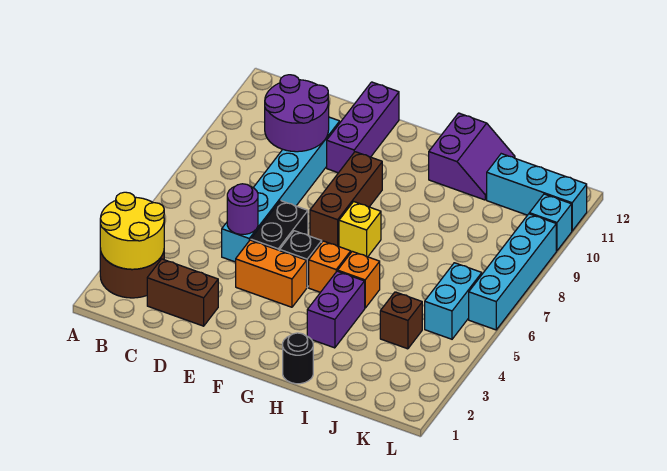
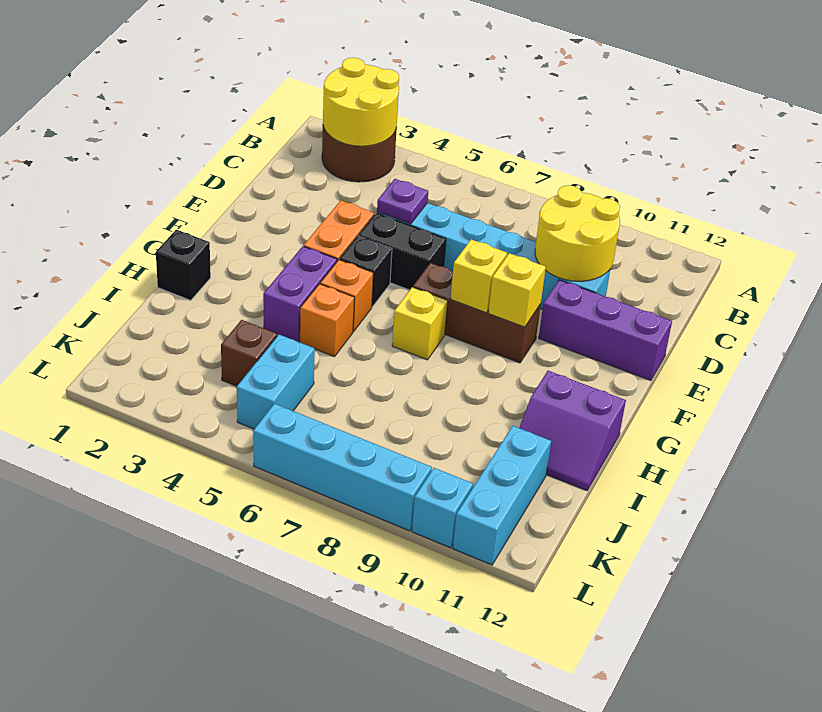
brown 1x2 brick [147,259,218,326] -> none
purple 2x2 round brick [265,75,329,152] -> yellow 2x2 round brick [535,185,620,281]
purple 1x1 round brick [227,184,258,234] -> purple 1x1 plate [377,179,428,224]
none -> yellow 1x1 brick [451,239,507,313]
none -> yellow 1x1 brick [488,253,546,327]
black 1x1 round brick [283,333,313,384] -> black 1x1 brick [156,230,211,300]
purple 1x2 brick [307,271,365,348] -> purple 1x2 brick turned to [263,246,337,342]
cyan 1x2 brick [425,263,482,339] -> cyan 1x2 brick turned to [237,335,315,429]

